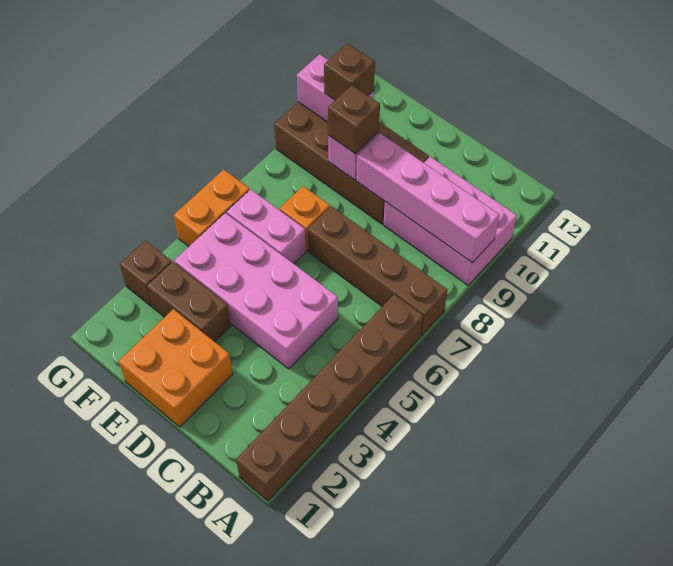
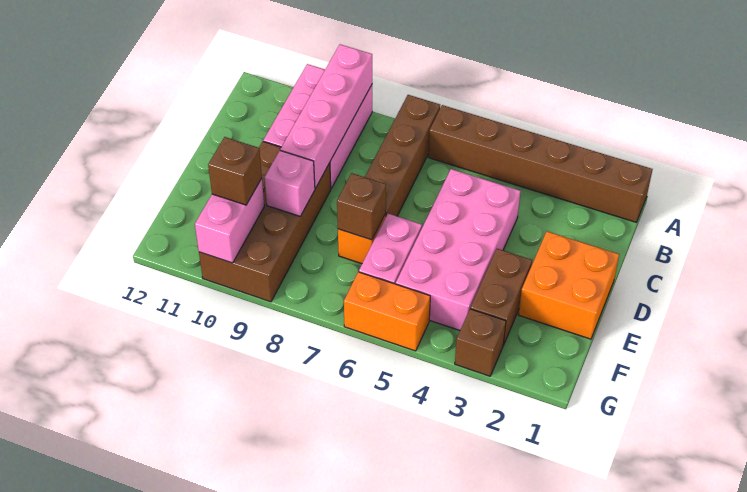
brown 1x1 brick [328,85,380,154] -> brown 1x1 brick moved to [337,173,386,240]

